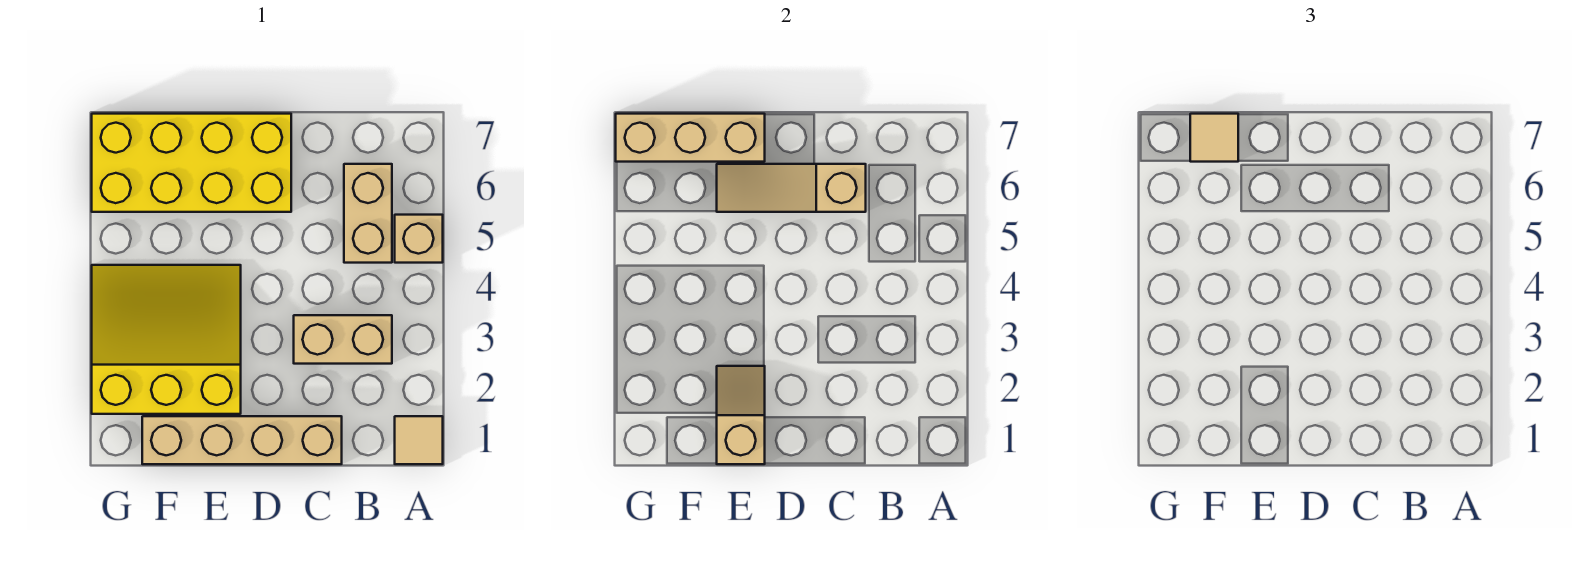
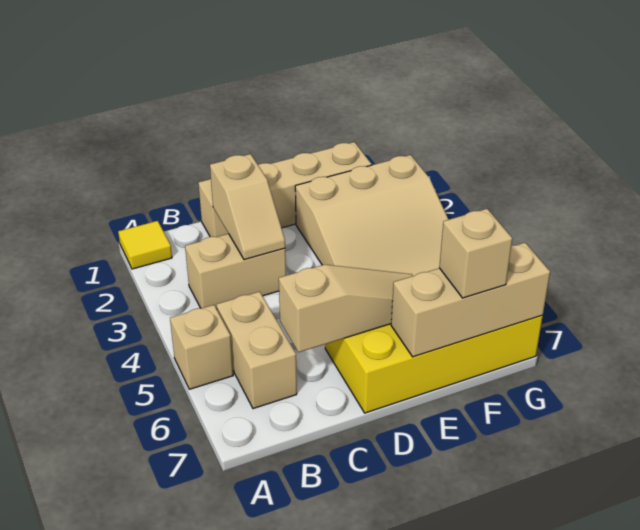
tan 1x1 tile [395,416,443,464] -> yellow 1x1 tile [118,221,172,269]
tan 1x2 slope [717,366,765,464] -> tan 1x2 slope moved to [210,154,285,260]
yellow 3x3 slope [92,265,241,414] -> tan 3x3 slope [295,155,449,276]
tan 1x1 tile [1190,114,1238,162] -> tan 1x1 brick [439,209,512,298]

